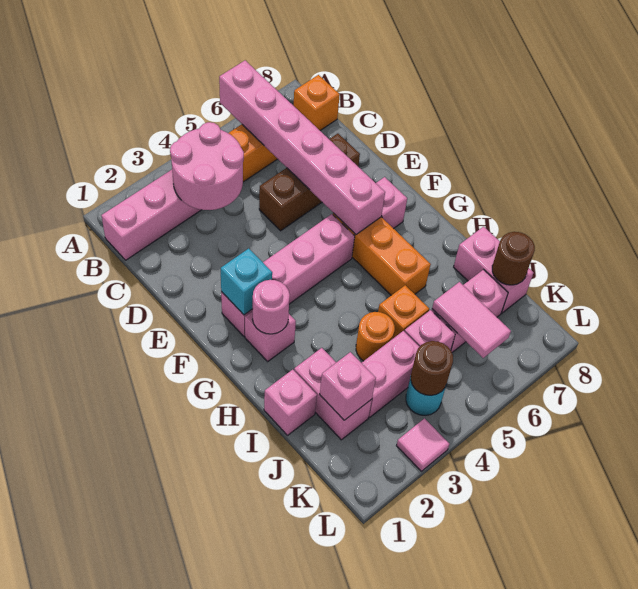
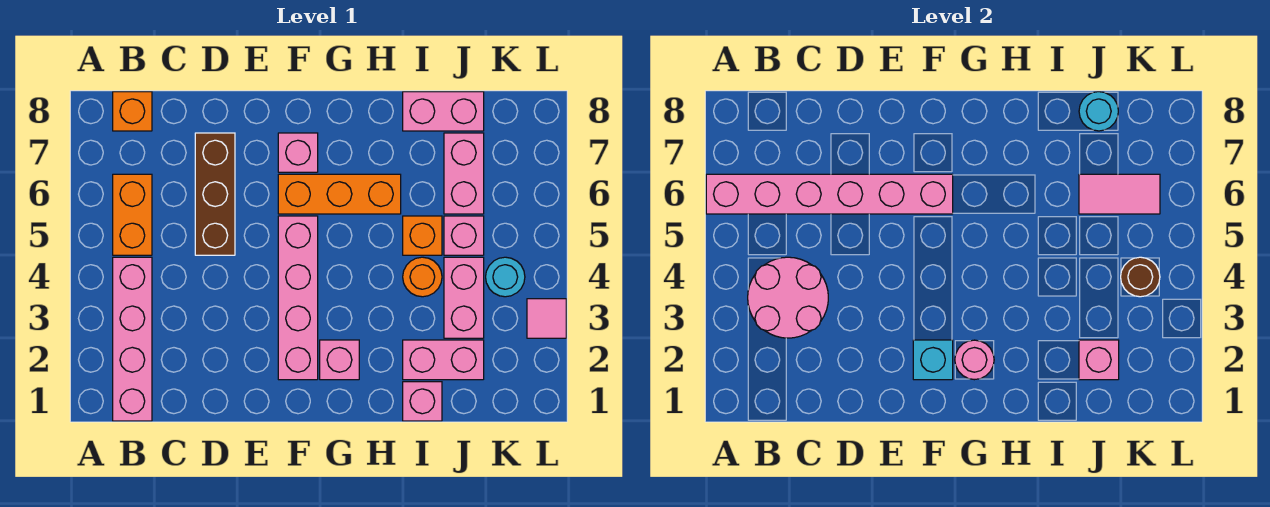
brown 1x1 round brick [492,232,535,285] -> cyan 1x1 round brick [1079,92,1118,131]

